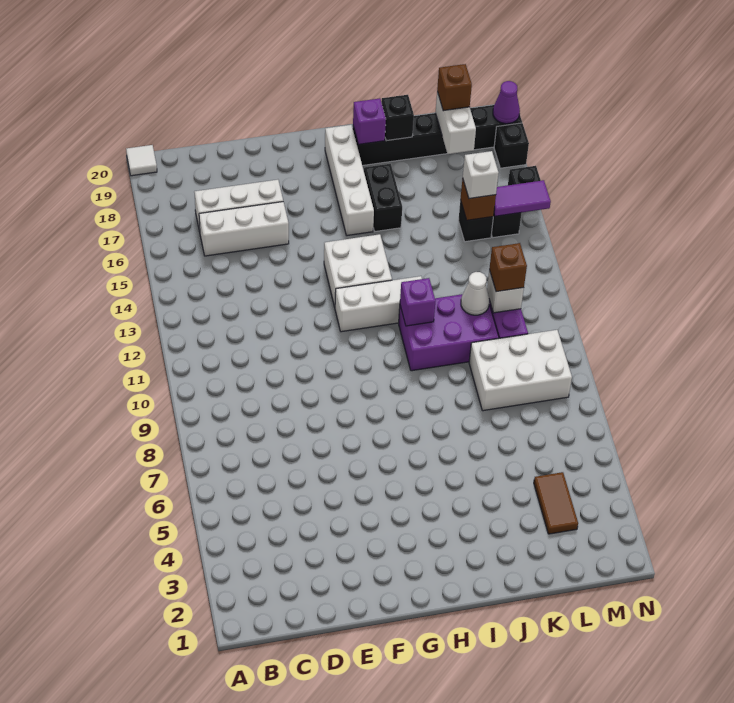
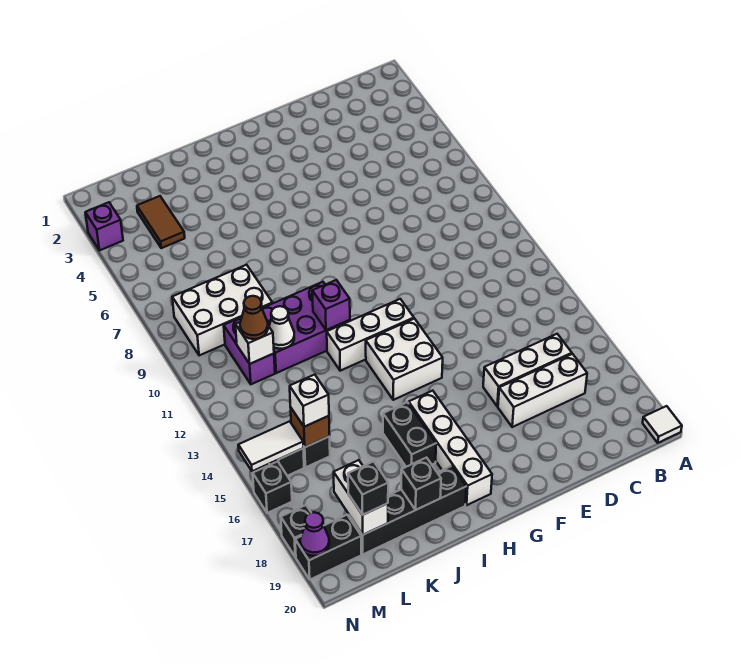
purple 1x1 brick [353,98,386,144] -> purple 1x1 brick moved to [85,202,123,250]
brown 1x1 brick [489,243,527,292] -> brown 1x1 cone [240,296,268,339]
brown 1x1 brick [437,64,472,111] -> black 1x1 brick [348,461,388,515]
purple 1x2 tile [494,180,551,216] -> white 1x2 tile [238,421,303,471]

